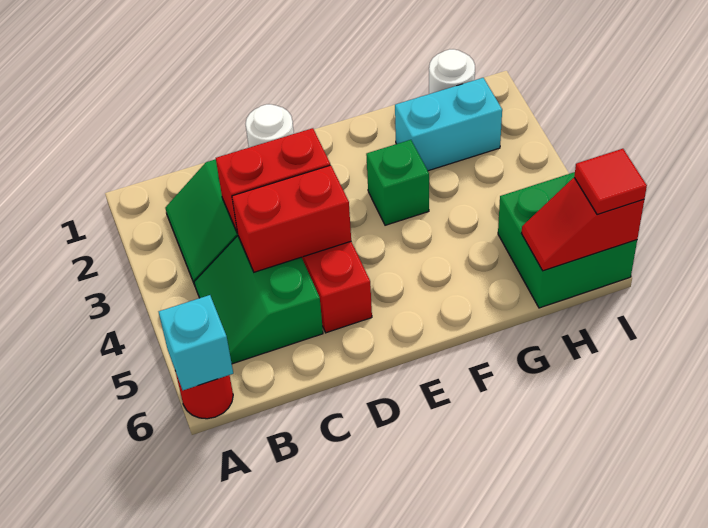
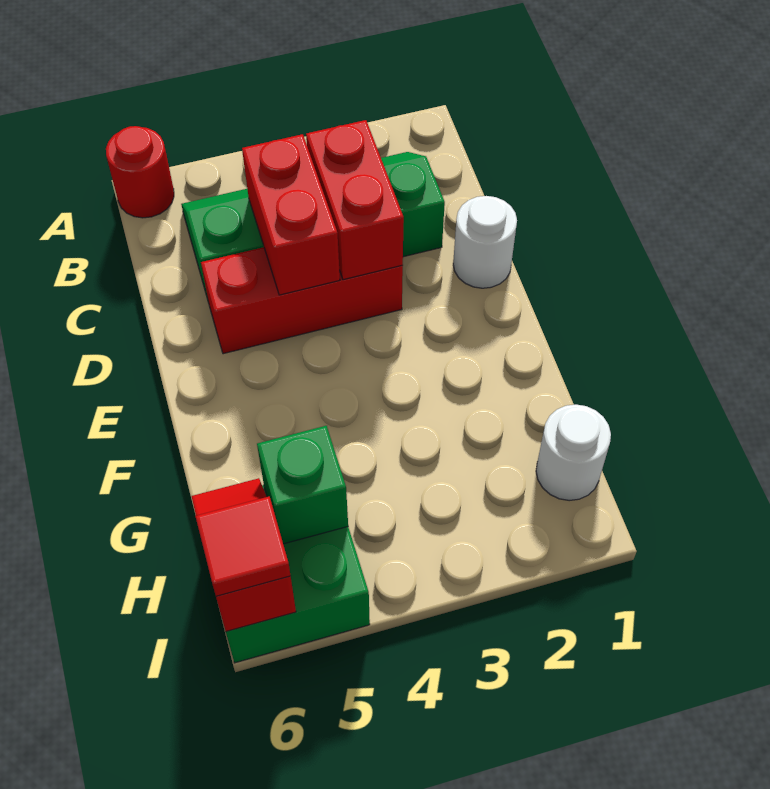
cyan 1x1 brick [159,295,233,390] -> none
green 1x1 brick [366,140,429,225] -> green 1x1 brick moved to [257,426,348,544]
cyan 1x2 brick [395,78,502,171] -> none

